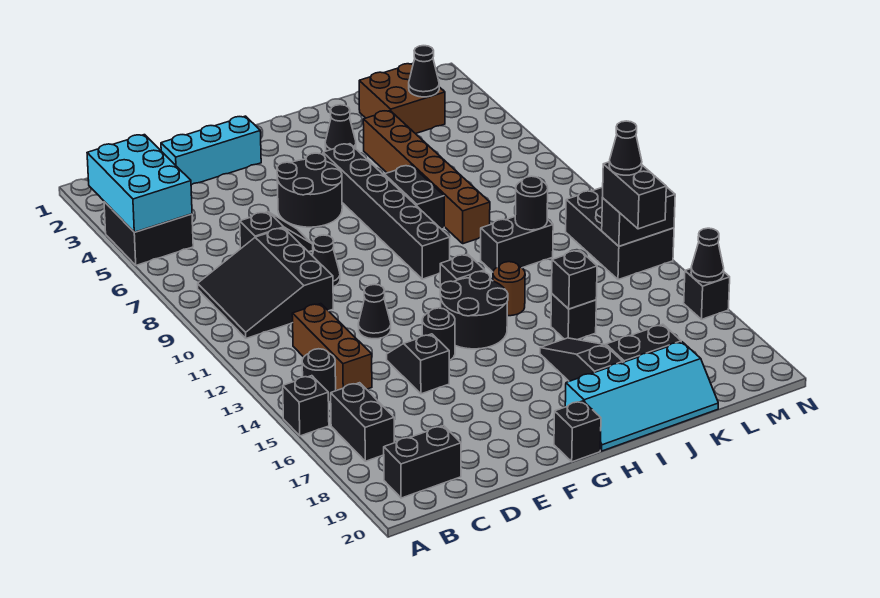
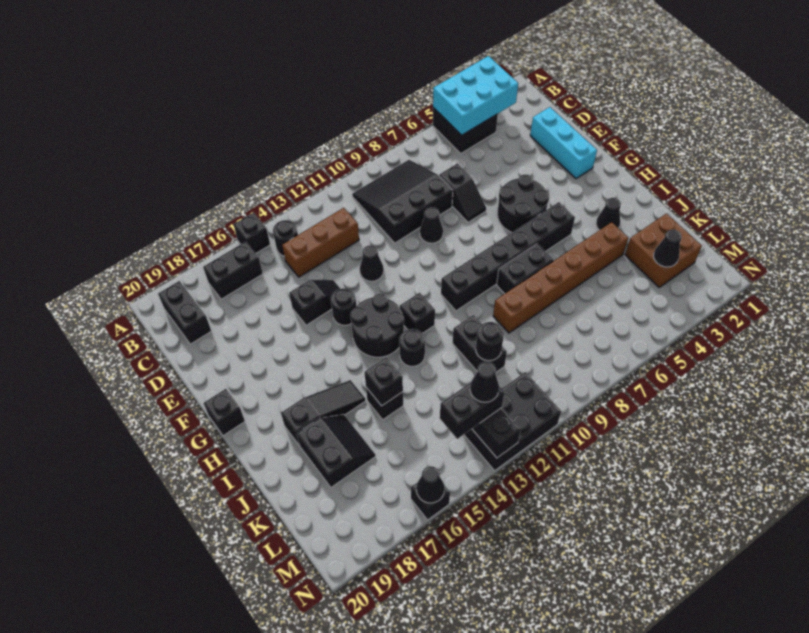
cyan 2x4 slope [565,342,718,451] -> none
brown 1x1 round brick [493,262,525,316] -> black 1x1 round brick [399,329,425,367]

